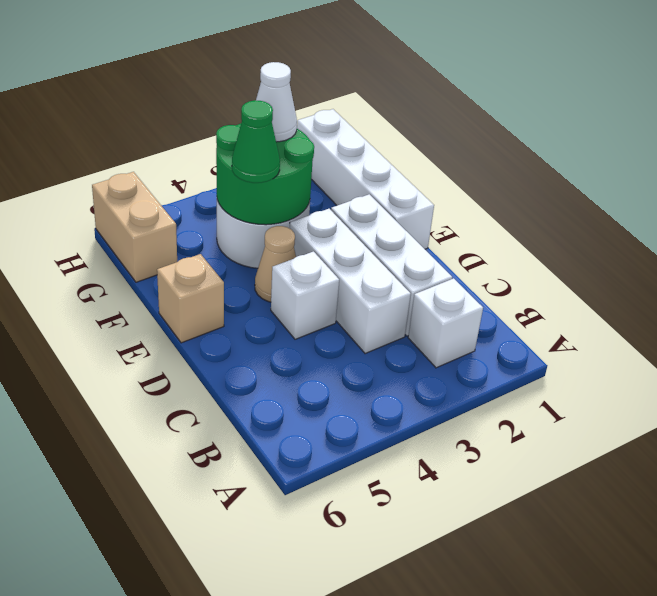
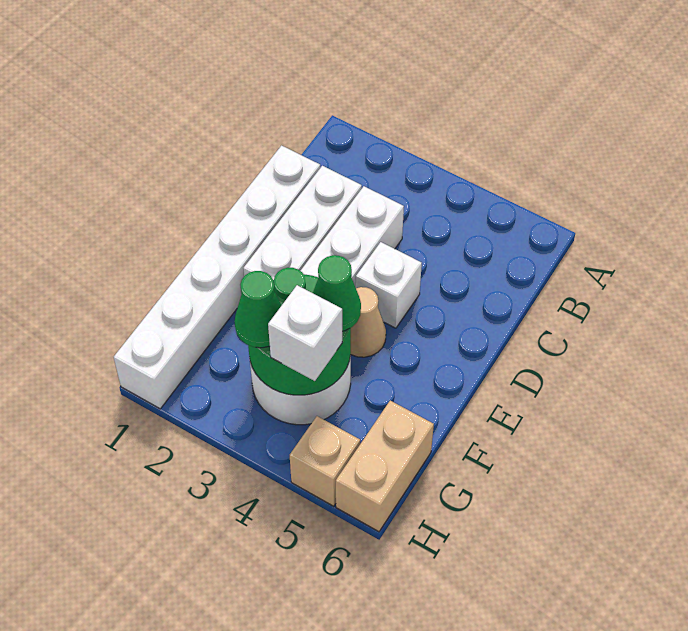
white 1x1 brick [408,278,483,368] -> white 1x1 brick moved to [268,285,342,381]
white 1x4 brick [297,109,434,249] -> white 1x6 brick [114,146,320,409]
tan 1x1 brick [157,254,224,343] -> tan 1x1 brick moved to [290,416,360,506]
white 1x1 cone [256,62,297,142] -> green 1x1 cone [235,271,282,348]

